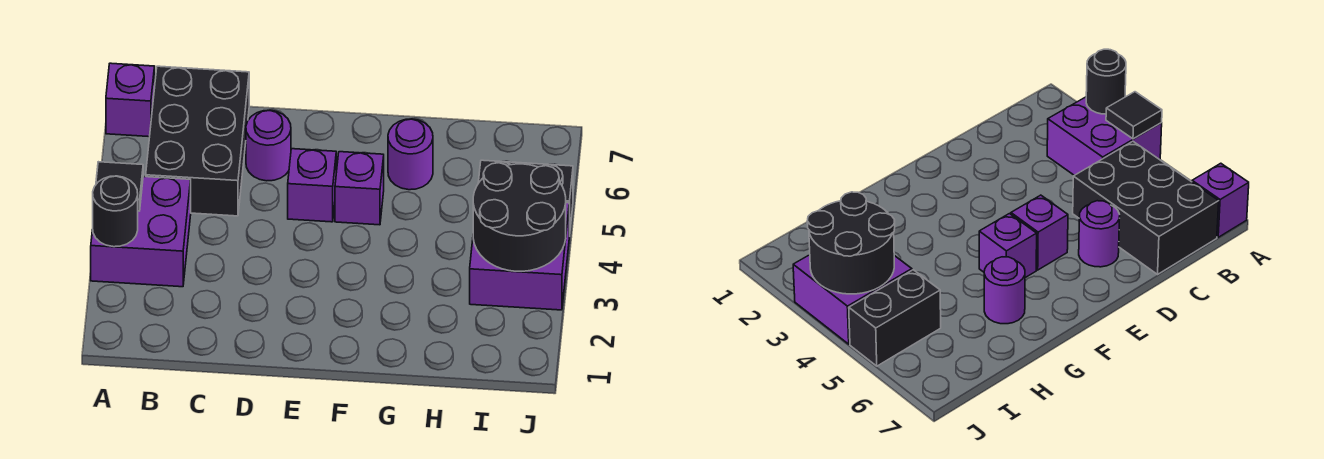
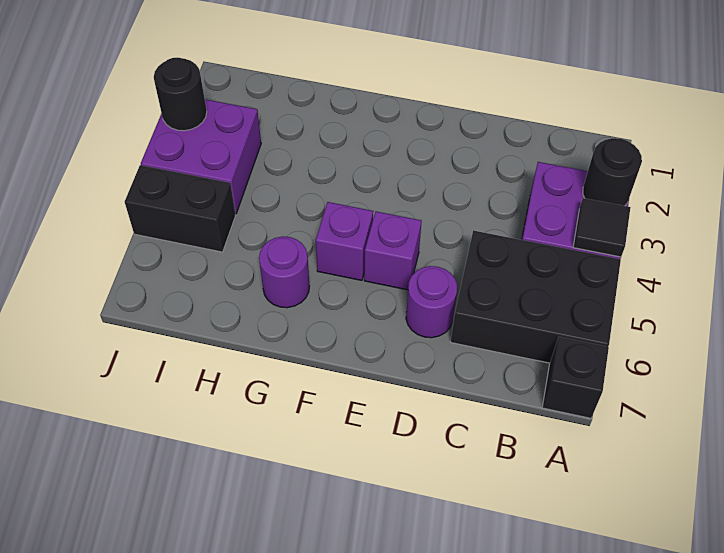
purple 1x1 brick [106,63,155,137] -> black 1x1 brick [542,337,609,418]
black 2x3 brick [146,66,249,216] -> black 2x3 brick turned to [451,230,621,363]
black 2x2 round brick [473,163,566,271] -> black 1x1 round brick [154,57,207,131]

